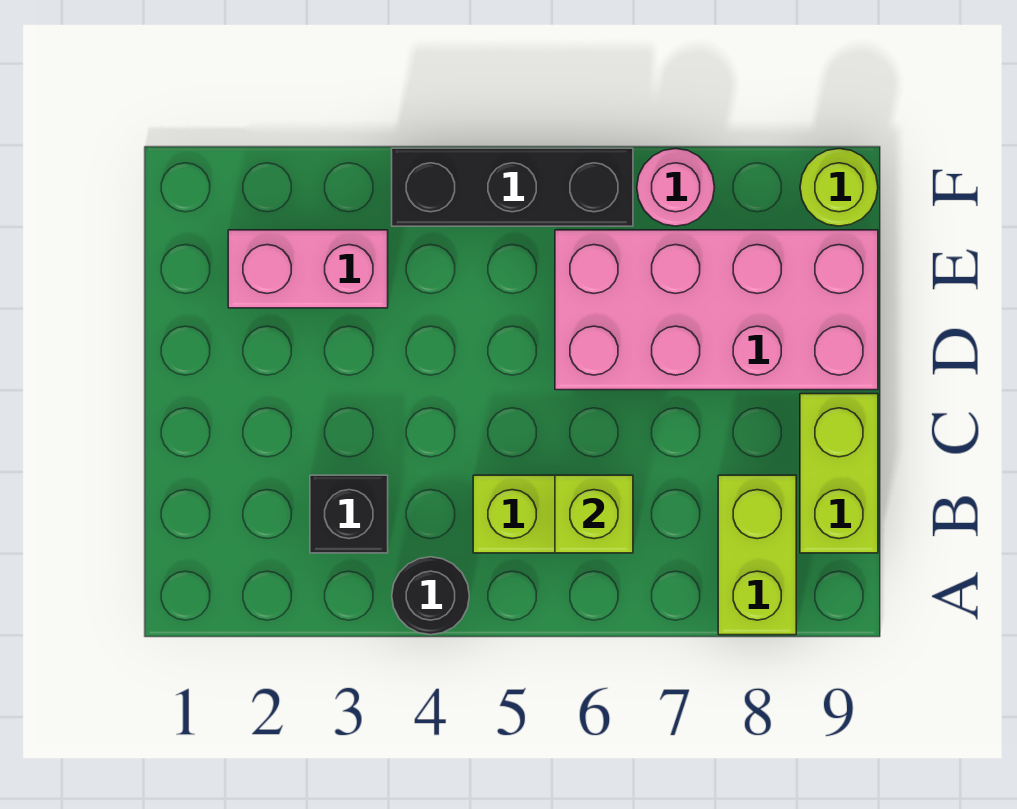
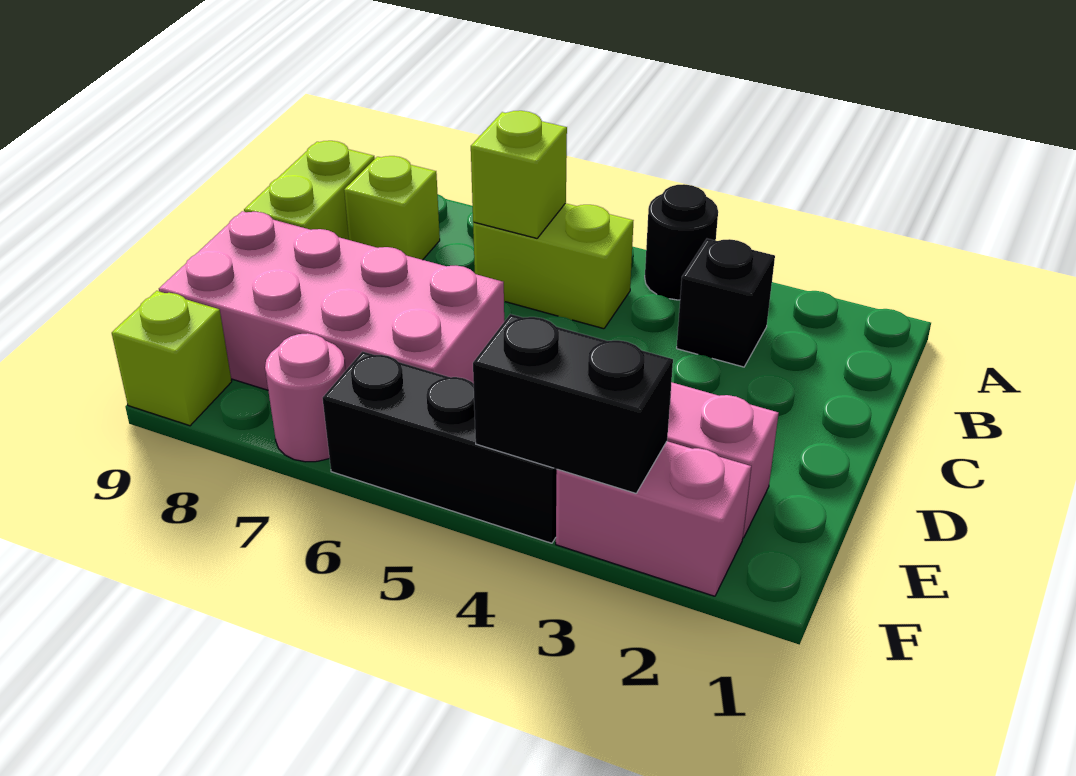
lime 1x2 brick [718,475,796,635] -> lime 1x1 brick [344,156,440,260]
none -> pink 1x2 brick [556,441,751,596]
none -> black 1x2 brick [473,314,673,493]
lime 1x1 round brick [800,149,878,226] -> lime 1x1 brick [112,291,232,426]

